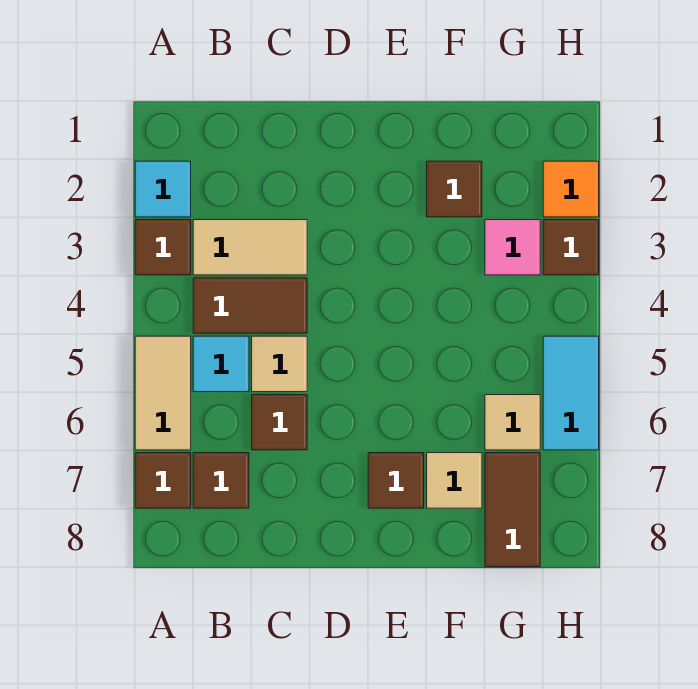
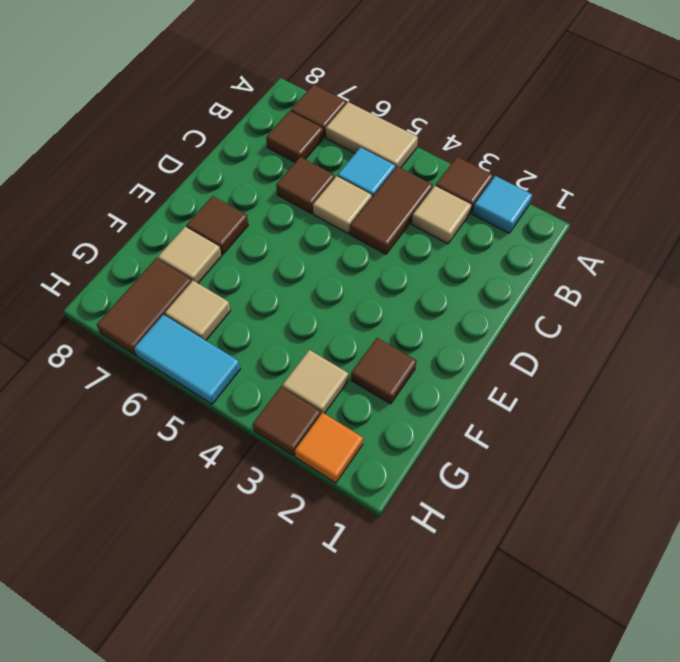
tan 1x2 tile [193,220,307,275] -> tan 1x1 tile [412,186,471,244]
pink 1x1 tile [485,220,540,275] -> tan 1x1 tile [282,350,348,414]
brown 1x2 tile [485,453,540,567] -> brown 1x2 tile turned to [97,259,192,355]

